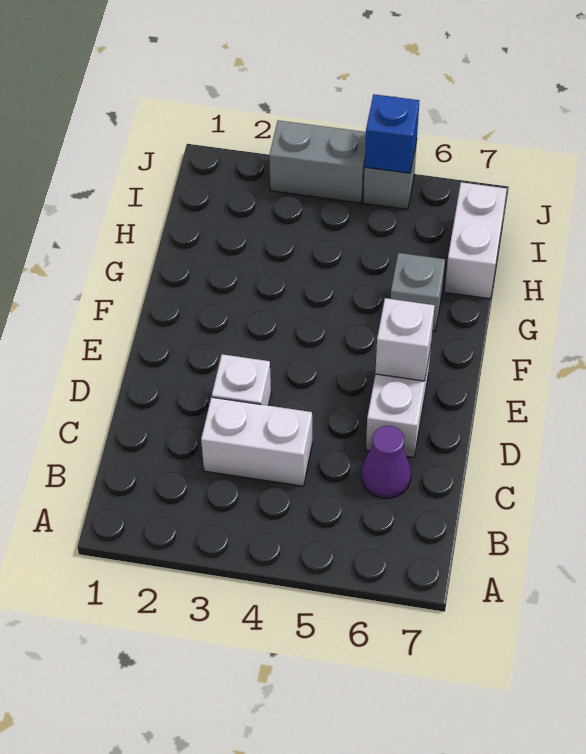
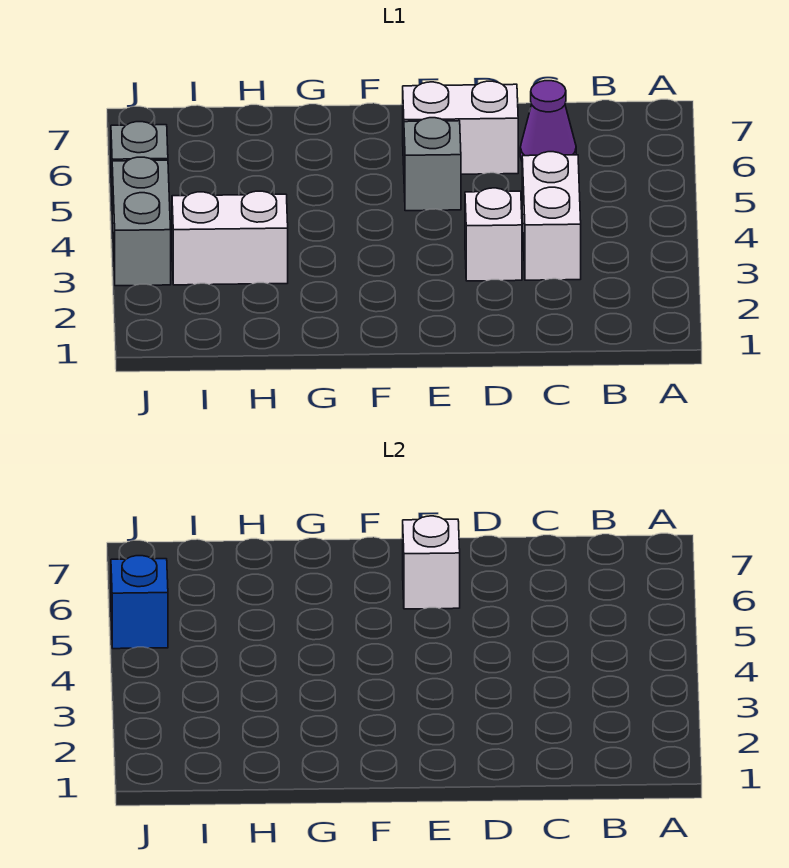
grey 1x1 brick [390,253,445,332] -> grey 1x1 brick moved to [404,118,461,211]
white 1x2 brick [445,182,507,299] -> white 1x2 brick moved to [172,191,288,285]

